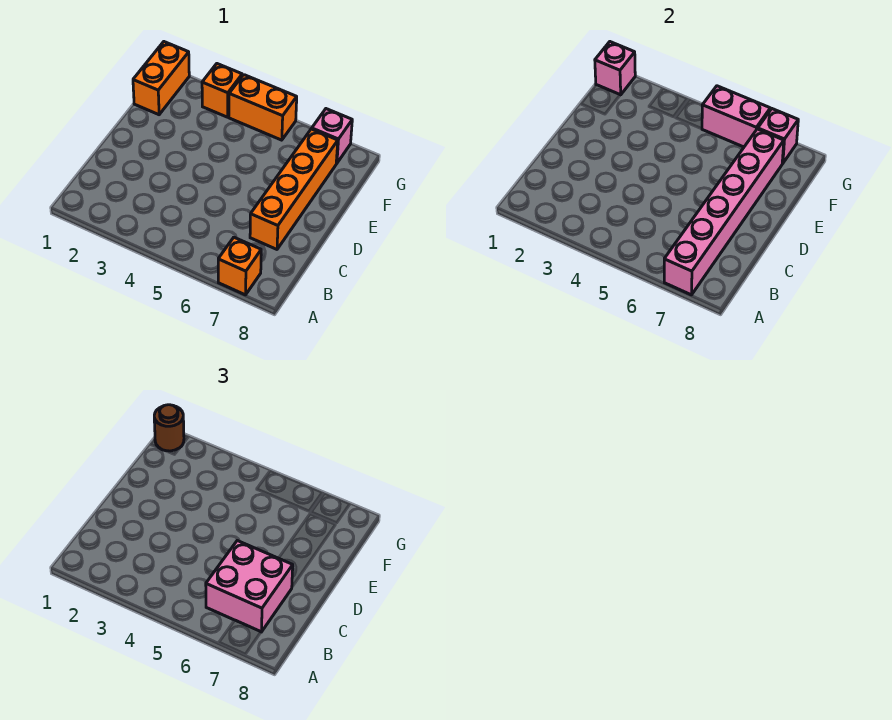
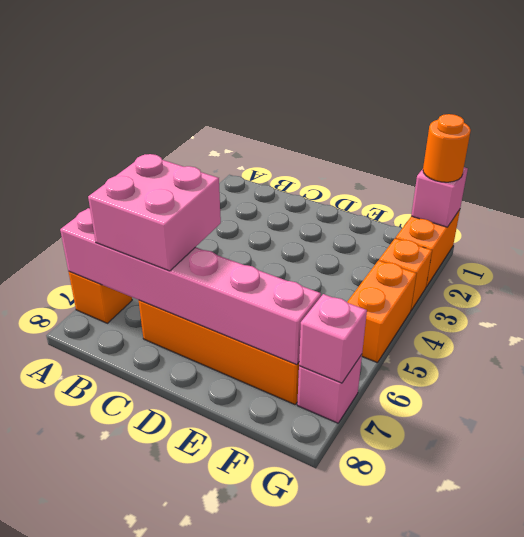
orange 1x2 brick [133,42,189,115] -> orange 1x2 brick turned to [396,210,460,287]
brown 1x1 round brick [154,405,184,451] -> orange 1x1 round brick [423,114,471,182]
pink 1x2 brick [702,86,770,147] -> none

